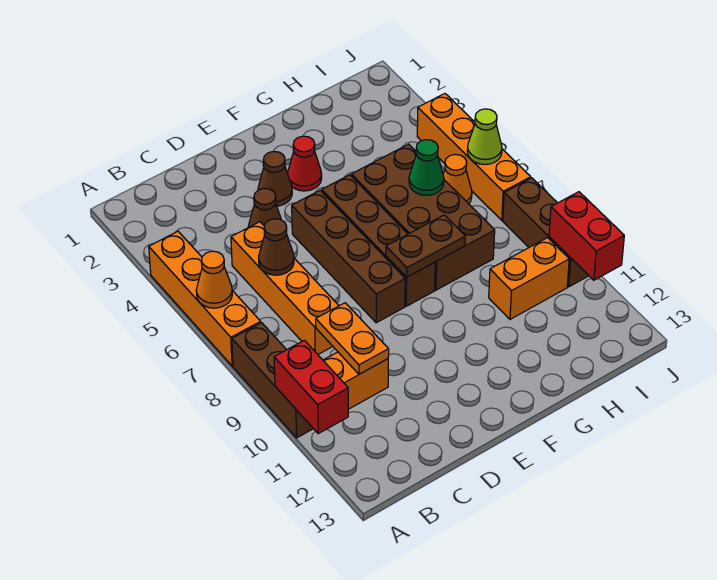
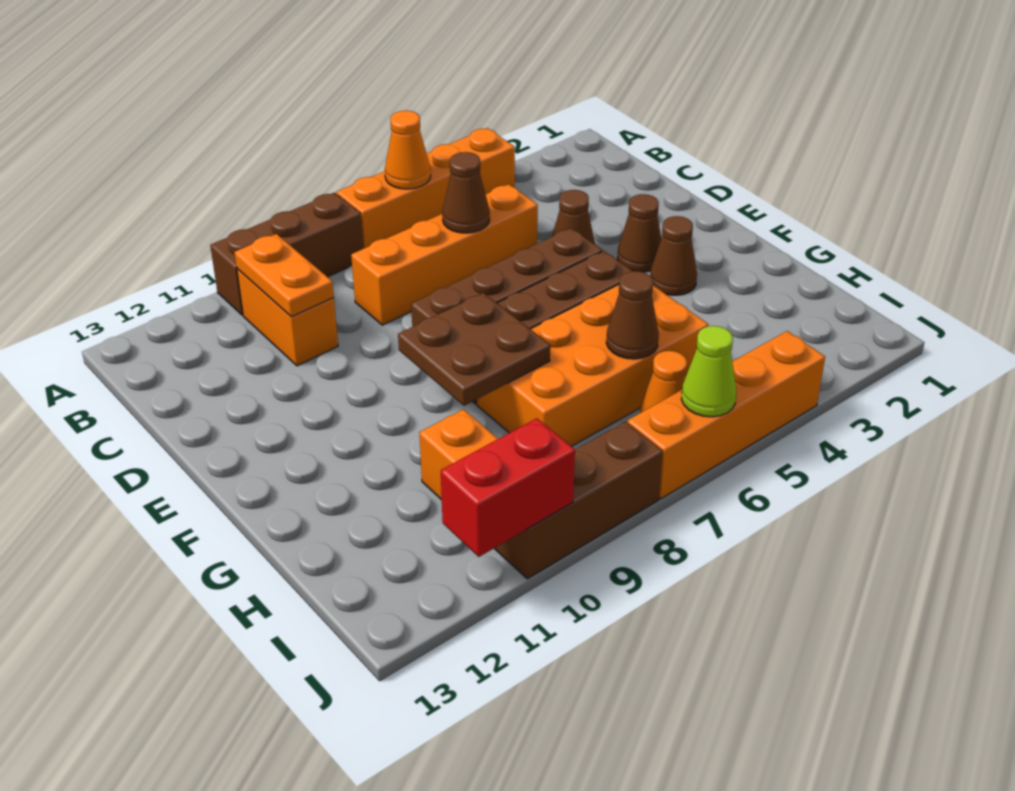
red 1x2 brick [274,340,348,434] -> none
orange 1x2 plate [316,303,389,374] -> orange 1x2 plate turned to [234,234,334,317]
red 1x1 cone [287,136,322,191] -> brown 1x1 cone [650,216,697,295]
brown 1x2 plate [386,215,465,277] -> brown 2x2 plate [398,293,550,406]
brown 2x4 brick [351,144,495,290] -> orange 2x4 brick [477,285,708,446]
green 1x1 cone [409,140,444,195] -> brown 1x1 cone [606,271,659,359]

